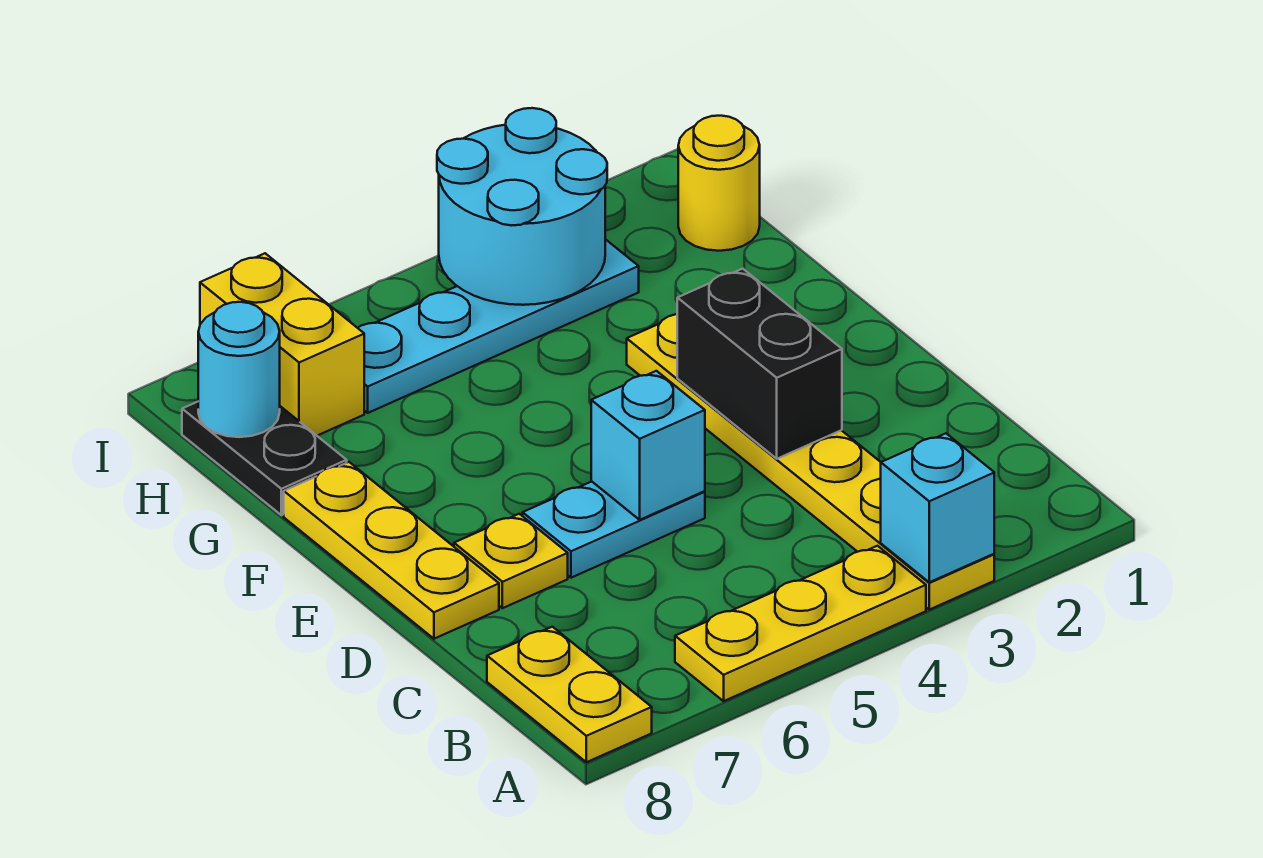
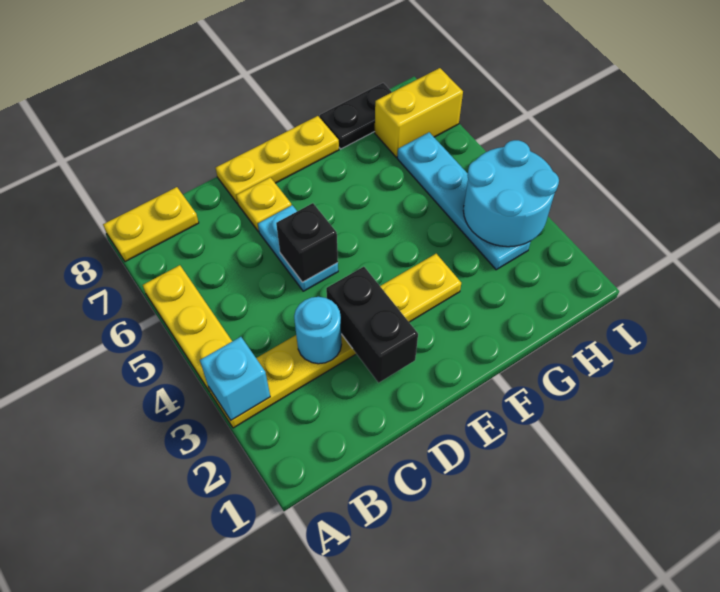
black 1x2 brick [677,269,842,459] -> black 1x2 brick turned to [326,267,418,383]
cyan 1x1 brick [591,371,705,520] -> black 1x1 brick [276,203,338,282]
yellow 1x1 round brick [678,116,760,251] -> none
cyan 1x1 round brick [198,302,280,437] -> cyan 1x1 round brick moved to [294,297,342,364]

